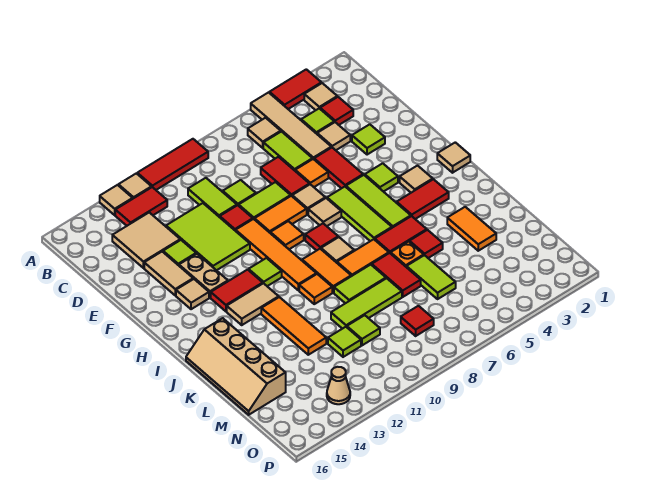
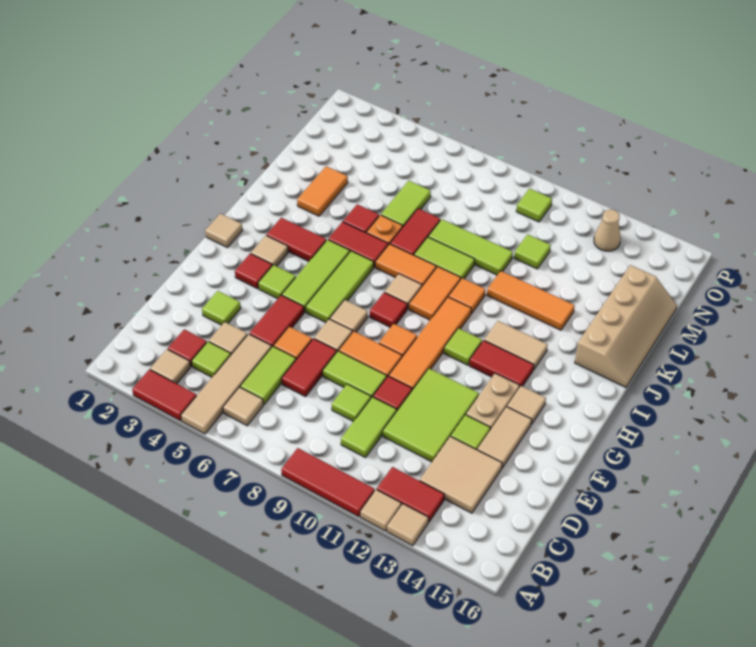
orange 1x3 tile [261,297,326,355] -> orange 1x3 tile turned to [487,271,575,330]
lime 1x1 tile [347,315,380,345] -> lime 1x1 tile moved to [516,189,552,222]
red 1x1 tile [401,306,434,336] -> red 1x1 tile moved to [235,254,272,289]

